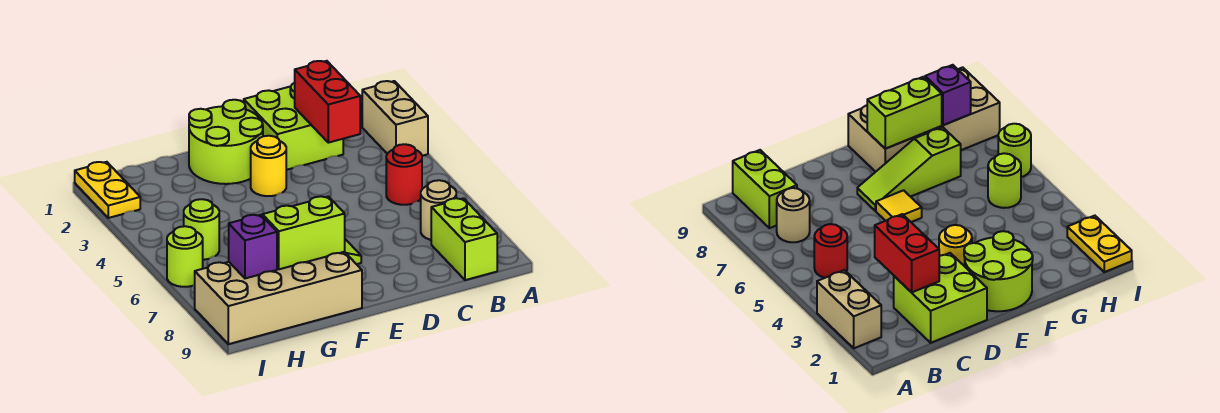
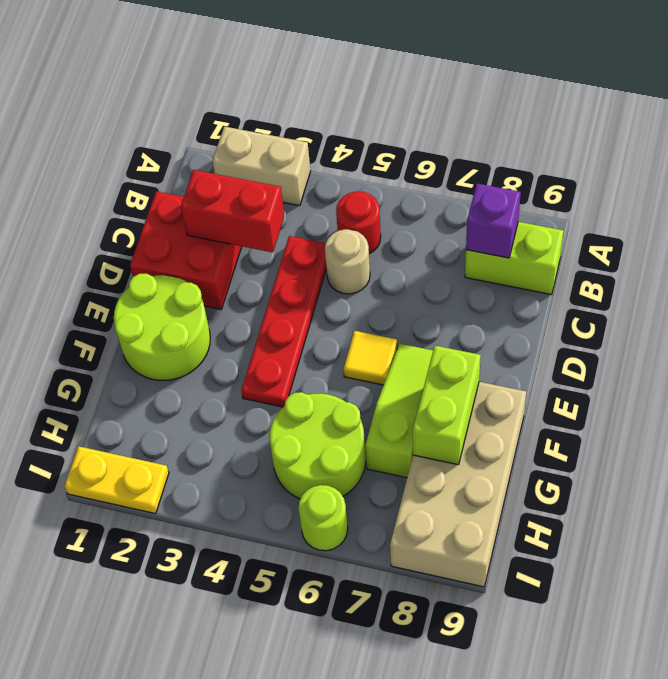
tan 1x1 round brick [421,180,456,240] -> tan 1x1 round brick moved to [325,229,370,294]
lime 2x2 brick [244,83,343,170] -> red 2x2 brick [130,191,242,310]
none -> red 1x4 plate [241,236,326,407]
yellow 1x1 round brick [251,136,286,196] -> none
lime 1x1 round brick [184,199,219,260] -> lime 2x2 round brick [269,392,366,499]
purple 1x1 brick [229,215,277,278] -> purple 1x1 brick moved to [466,184,521,258]

